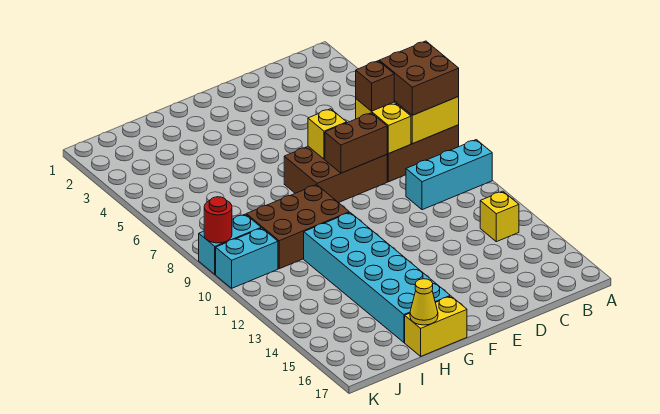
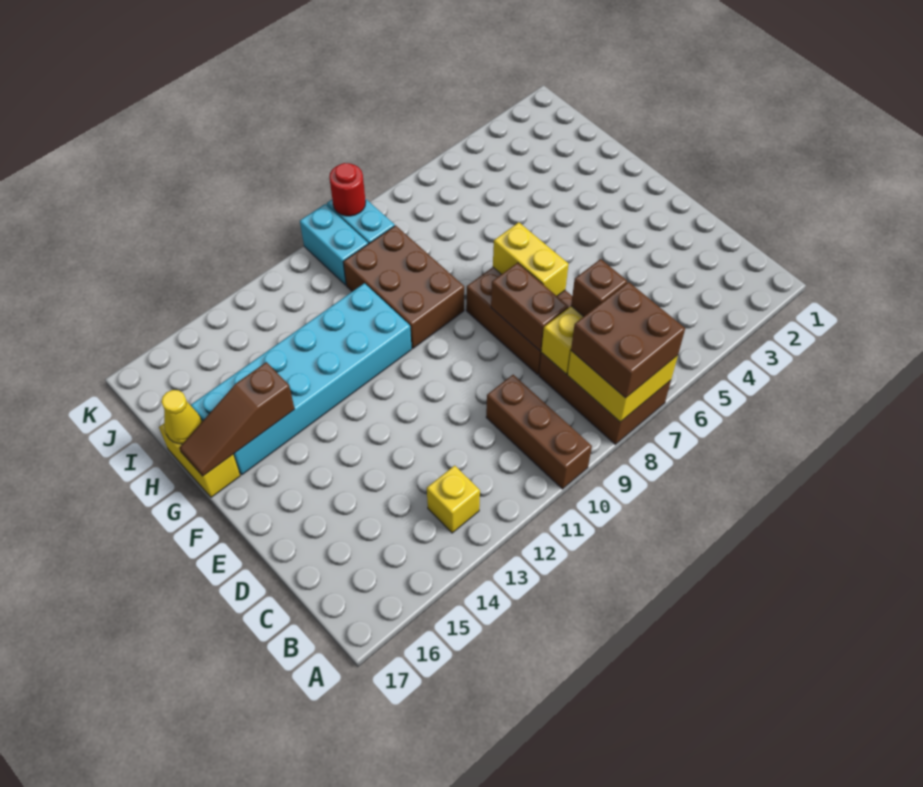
cyan 1x3 brick [406,140,492,210] -> brown 1x3 brick [486,375,592,489]
yellow 1x1 brick [308,109,347,159] -> yellow 1x2 brick [493,222,569,296]
none -> brown 1x3 slope [179,362,295,476]

